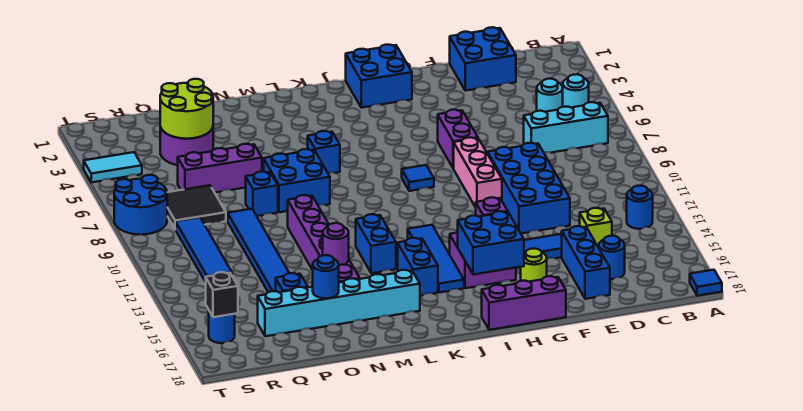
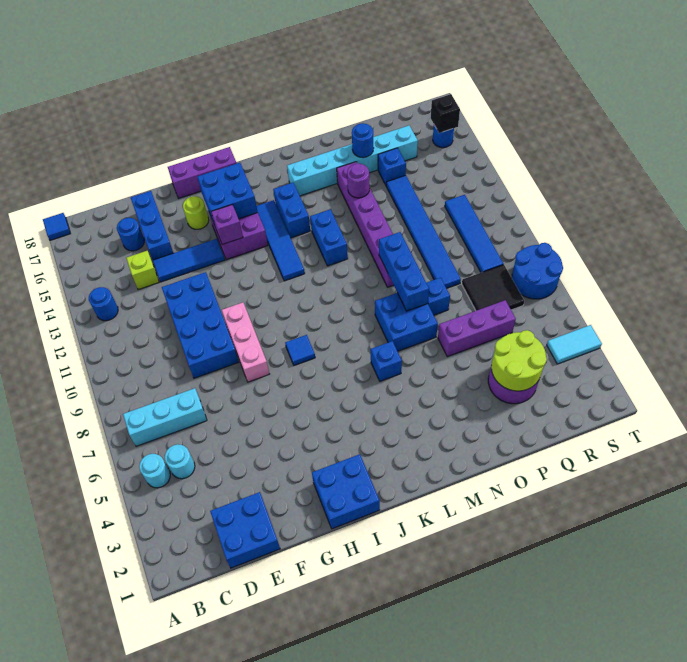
purple 1x2 brick [438,110,478,169] -> none
none -> blue 1x3 brick [379,232,429,311]

